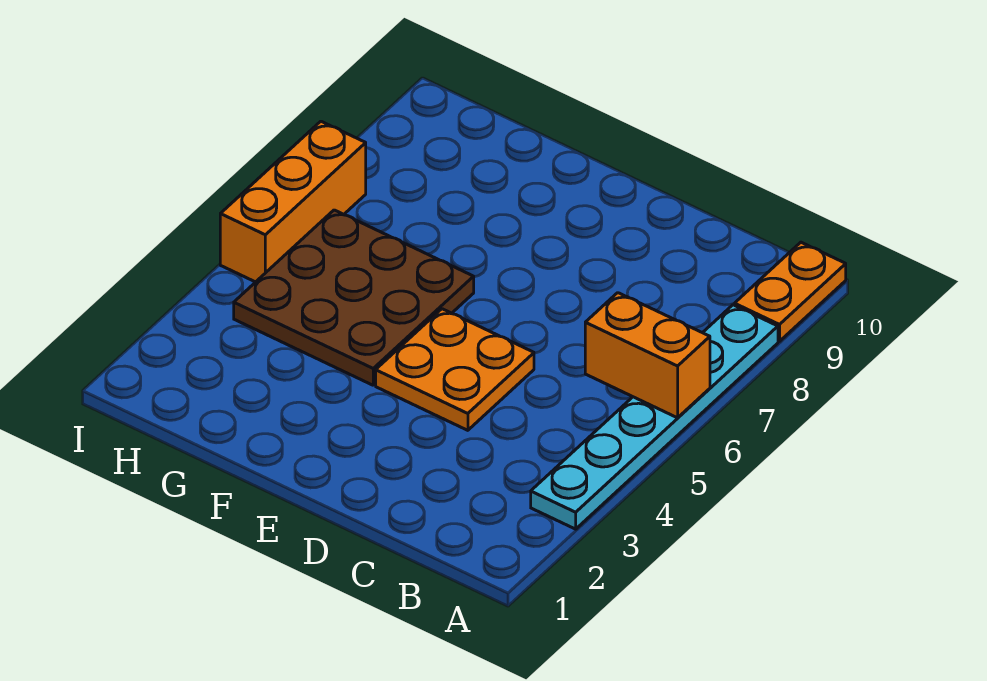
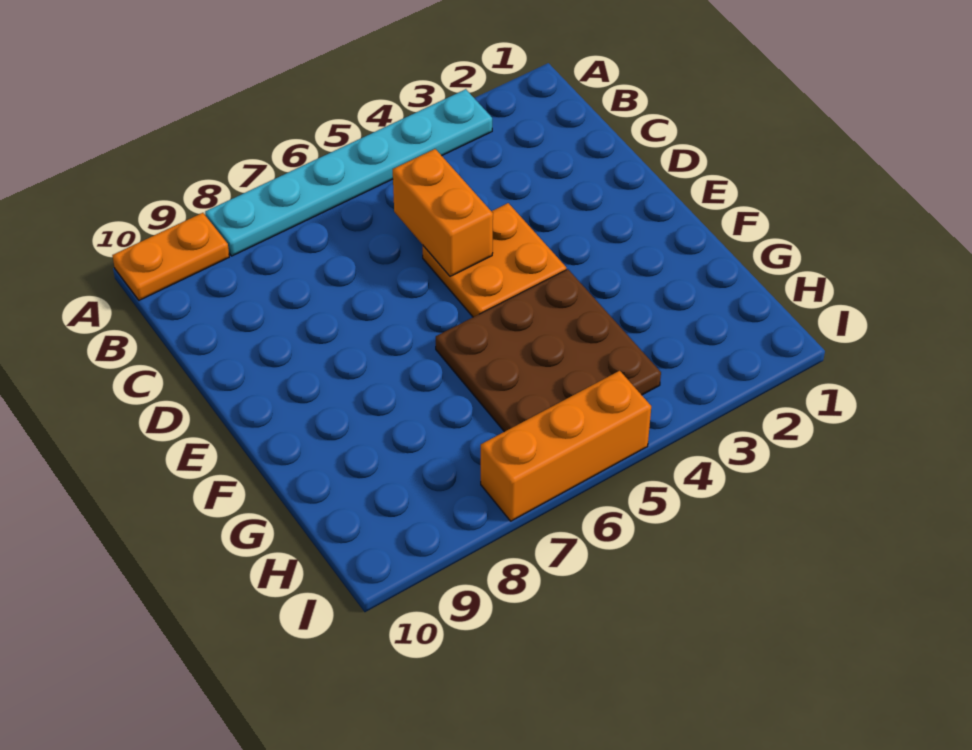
orange 1x2 brick [585,293,710,418] -> orange 1x2 brick moved to [393,149,493,276]

